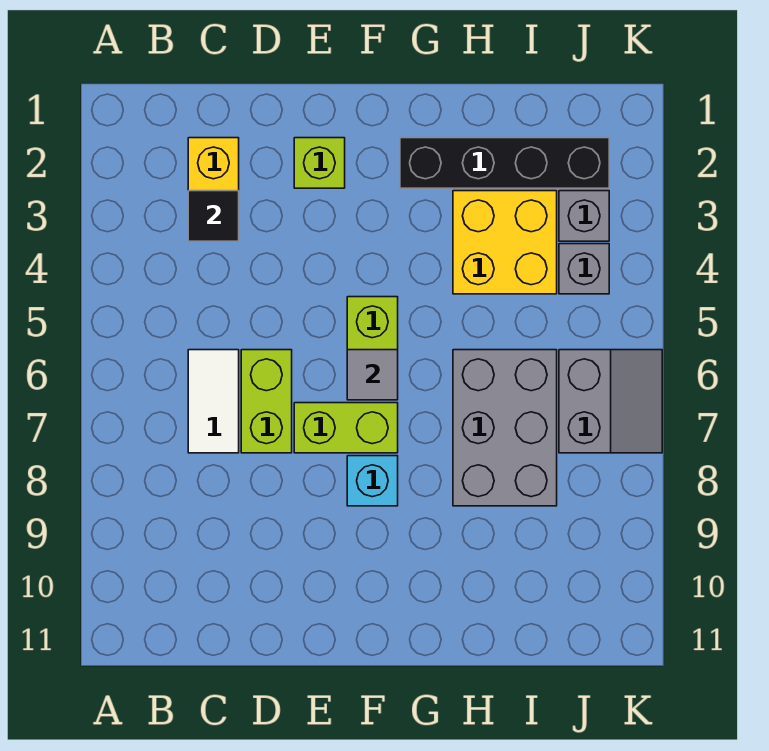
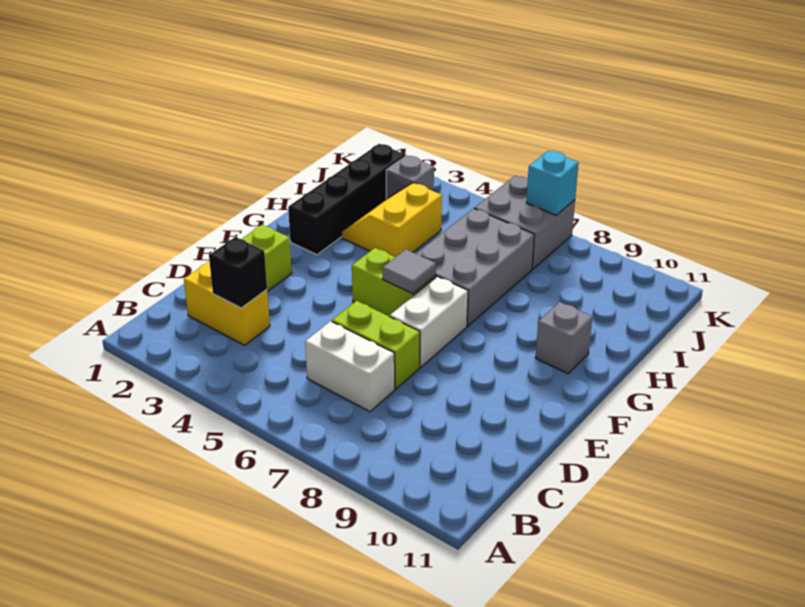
black 1x1 tile [188,191,239,241] -> black 1x1 brick [209,237,267,308]
white 1x2 tile [188,350,239,453] -> white 1x2 brick [305,321,395,412]
lime 1x2 brick [294,403,398,453] -> white 1x2 brick [390,276,468,367]
cyan 1x1 brick [347,456,398,506] -> cyan 1x1 brick moved to [526,151,579,215]
yellow 2x2 brick [453,191,557,294] -> yellow 2x2 slope [342,183,442,257]
grey 2x3 brick [453,350,557,506] -> grey 2x3 brick turned to [416,208,534,326]
grey 1x1 brick [559,244,609,294] -> grey 1x1 brick moved to [536,302,593,374]
grey 2x2 slope [559,350,662,453] -> grey 2x2 brick [474,176,575,269]

